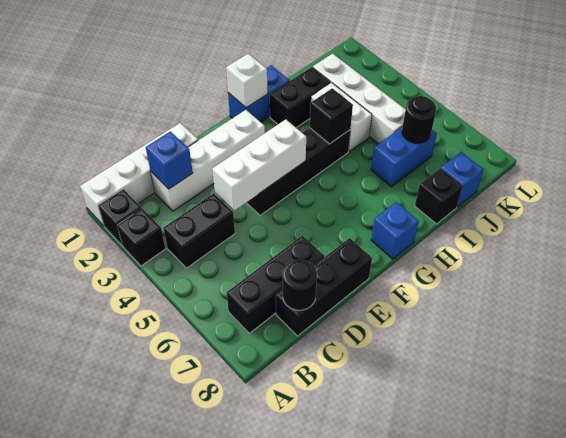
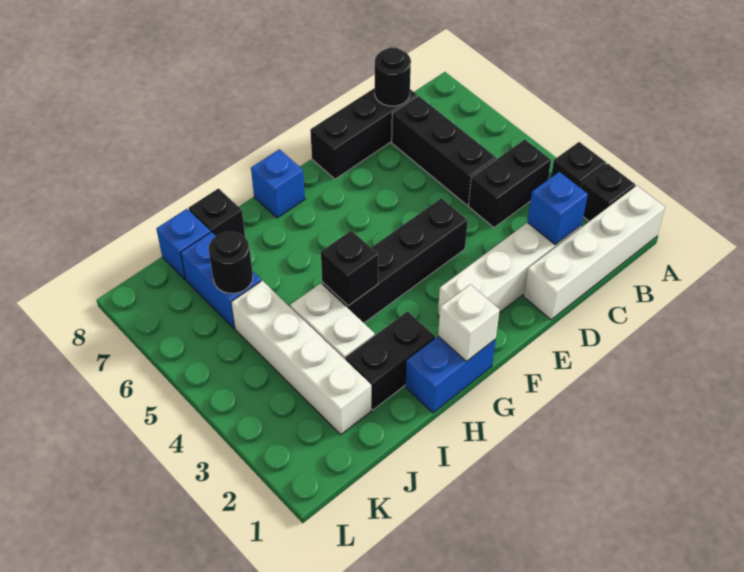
black 1x3 brick [227,236,324,333] -> black 1x3 brick turned to [392,96,496,205]
white 1x3 brick [212,119,306,211] -> none
blue 1x2 brick [371,127,437,187] -> blue 1x2 brick turned to [181,232,261,328]

